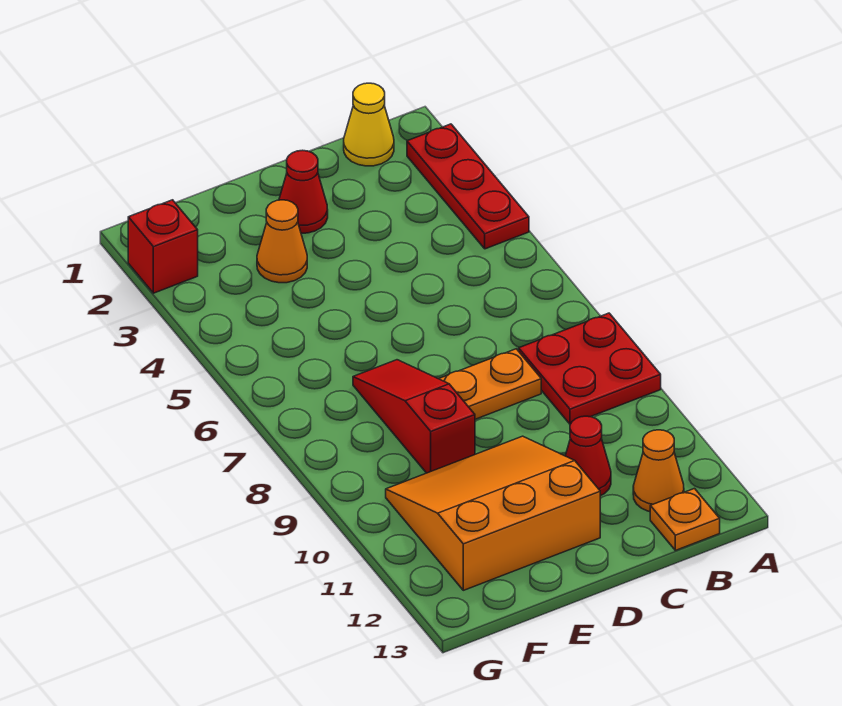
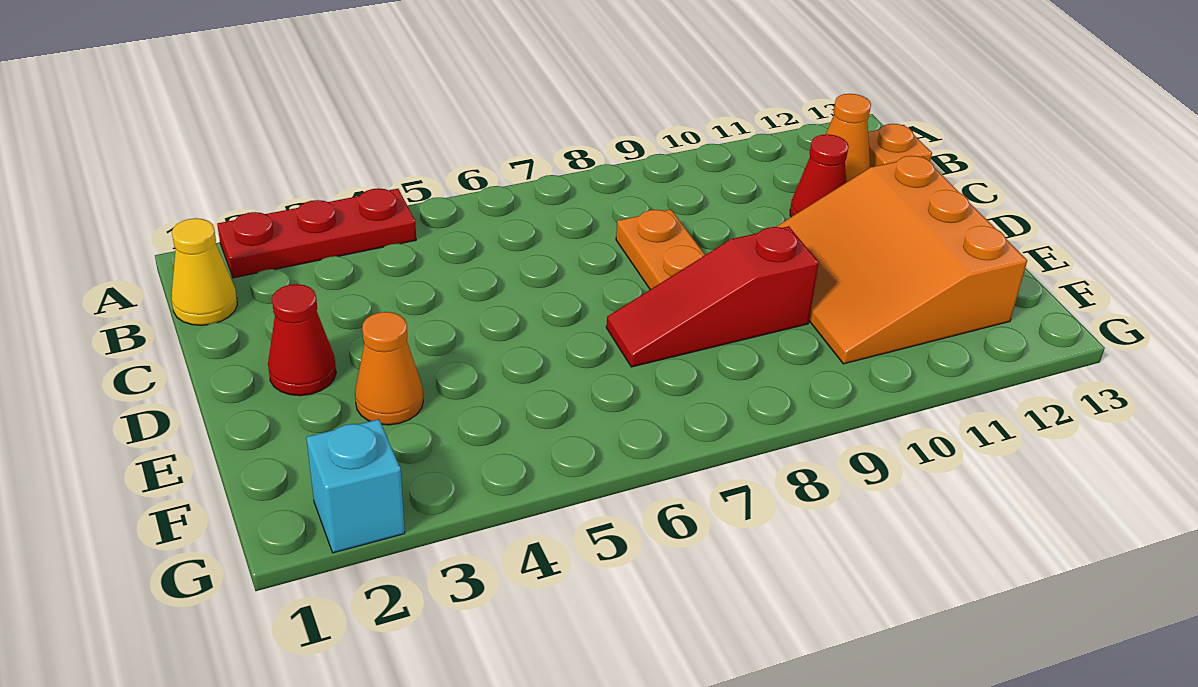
red 2x2 plate [519,313,661,424] -> none
red 1x1 brick [128,200,198,293] -> cyan 1x1 brick [306,419,405,553]

